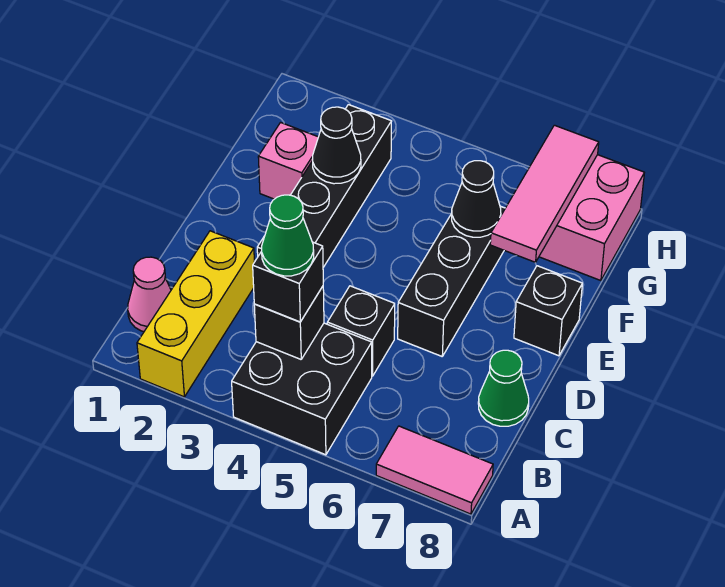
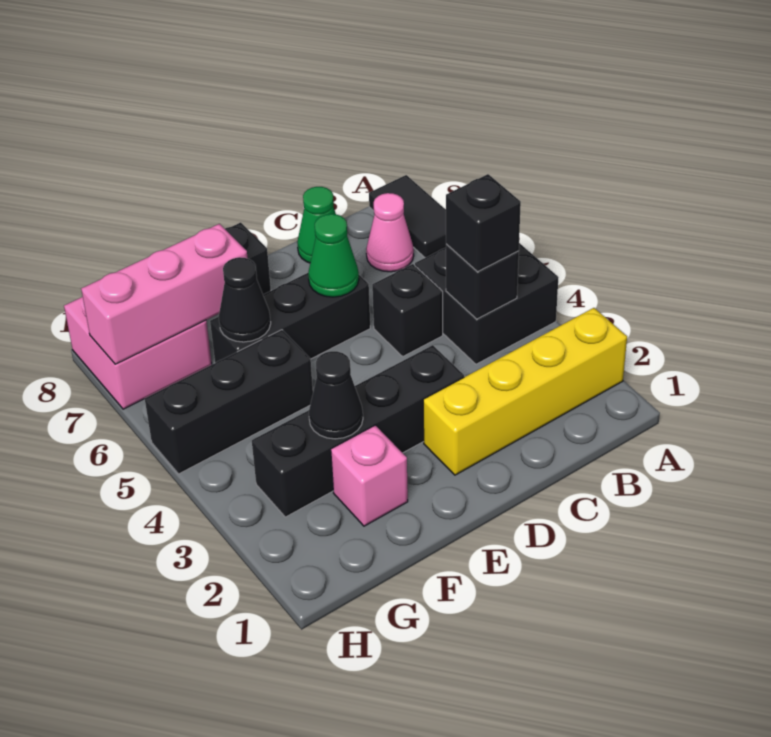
yellow 1x3 brick [137,231,254,397] -> yellow 1x4 brick [423,308,627,475]
pink 1x2 tile [376,426,493,514] -> black 1x2 tile [369,175,446,258]
pink 1x1 cone [128,257,171,332] -> pink 1x1 cone moved to [366,193,414,272]
green 1x1 cone [262,195,314,276] -> green 1x1 cone moved to [308,214,359,297]
none -> black 1x3 brick [145,330,313,474]
pink 1x3 tile [490,125,599,262] -> pink 1x3 brick [81,224,248,364]

